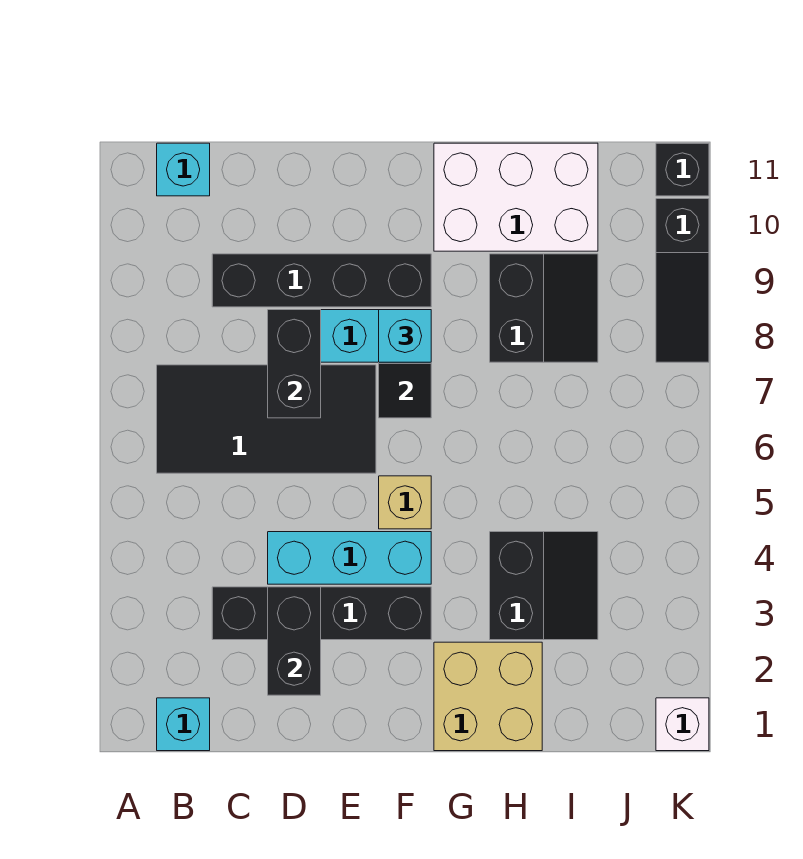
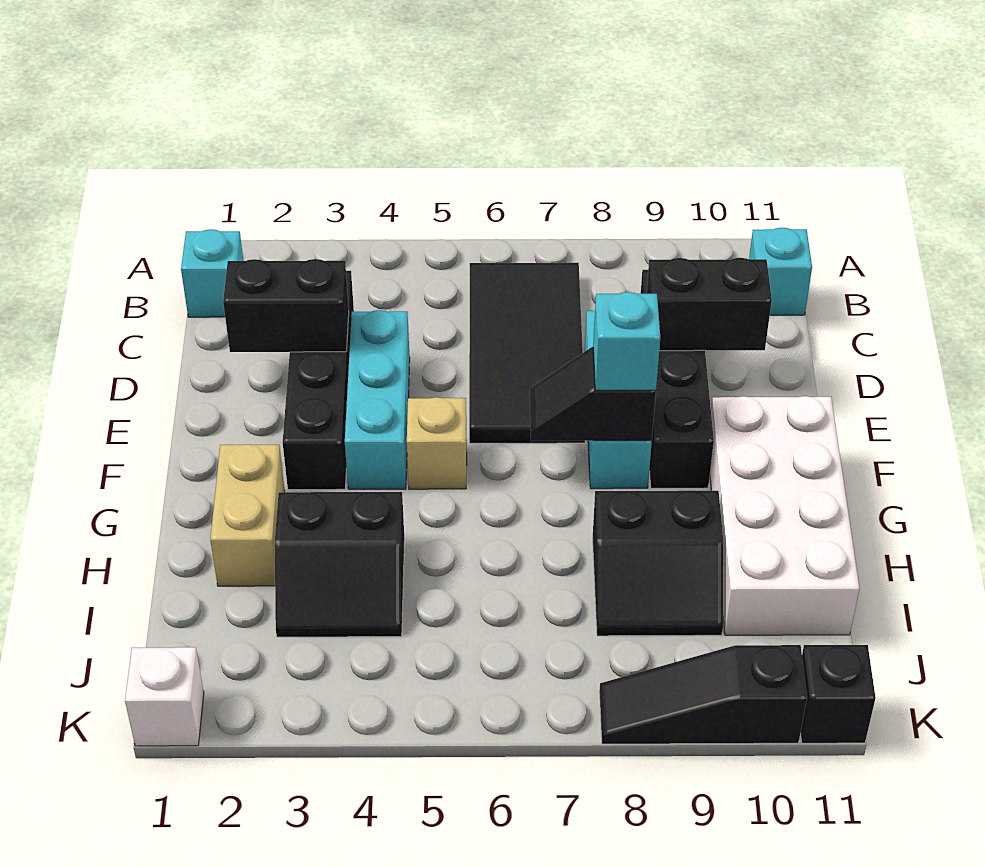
black 1x2 brick [268,310,321,418] -> black 1x2 brick moved to [647,258,772,351]
tan 2x2 brick [434,642,542,751] -> tan 1x2 brick [210,444,285,586]
white 2x3 brick [434,143,598,251] -> white 2x4 brick [710,396,859,635]

